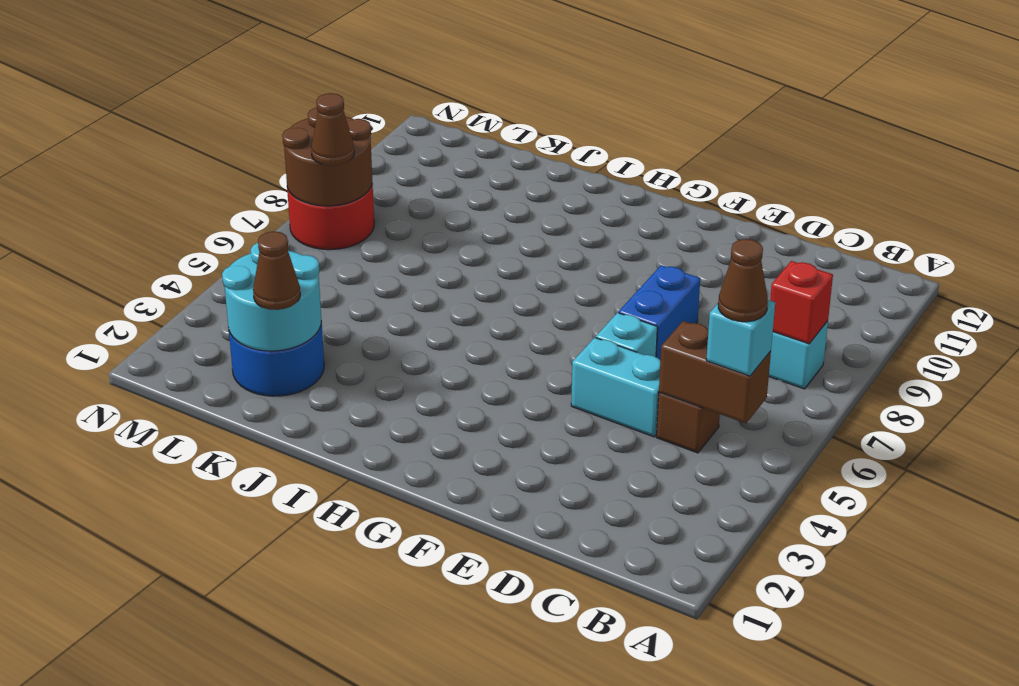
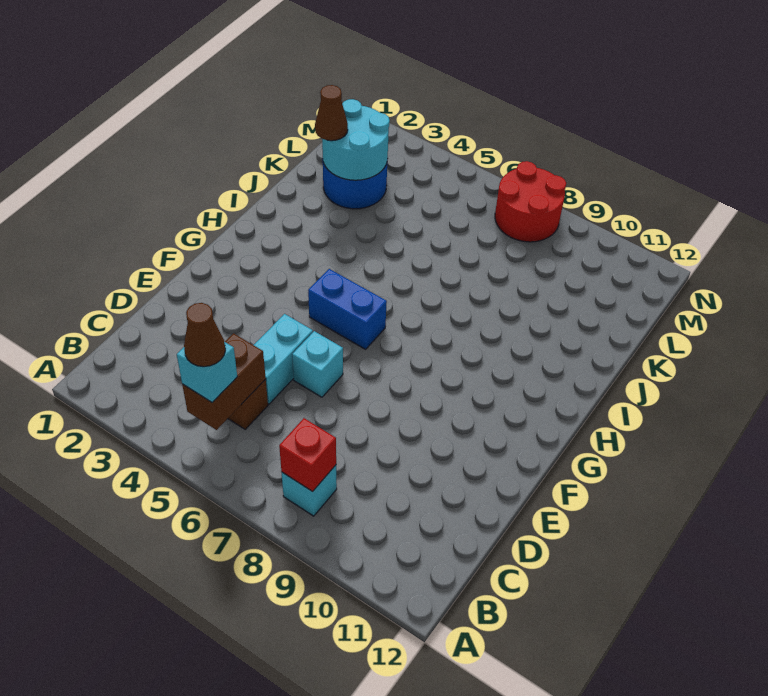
blue 1x2 brick [619,265,700,360] -> blue 1x2 brick moved to [308,269,387,349]
brown 2x2 round brick [282,108,372,206] -> none
brown 1x1 cone [311,93,354,166] -> none

